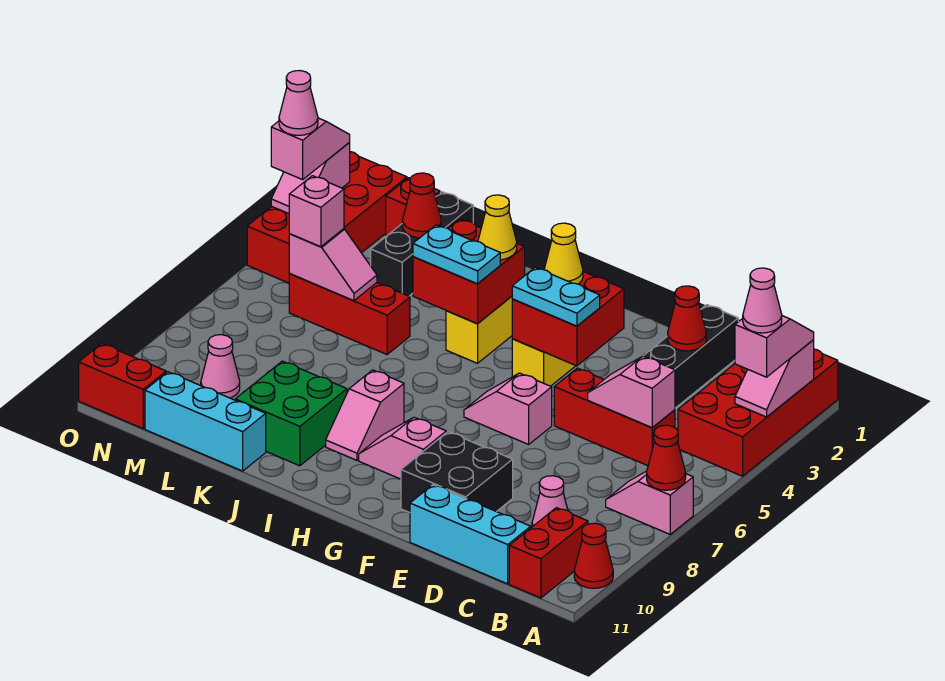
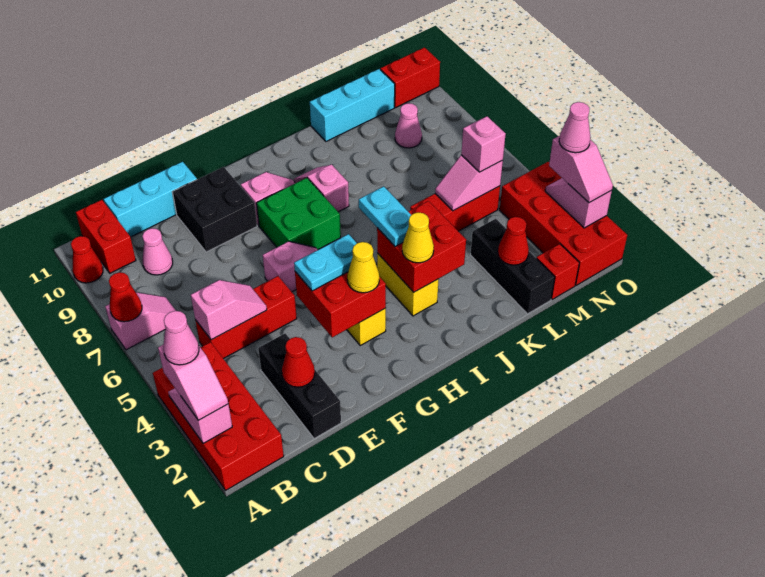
cyan 1x2 plate [413,225,500,284] -> cyan 1x2 plate turned to [359,186,411,247]
green 2x2 brick [235,361,347,466] -> green 2x2 brick moved to [257,178,341,249]

